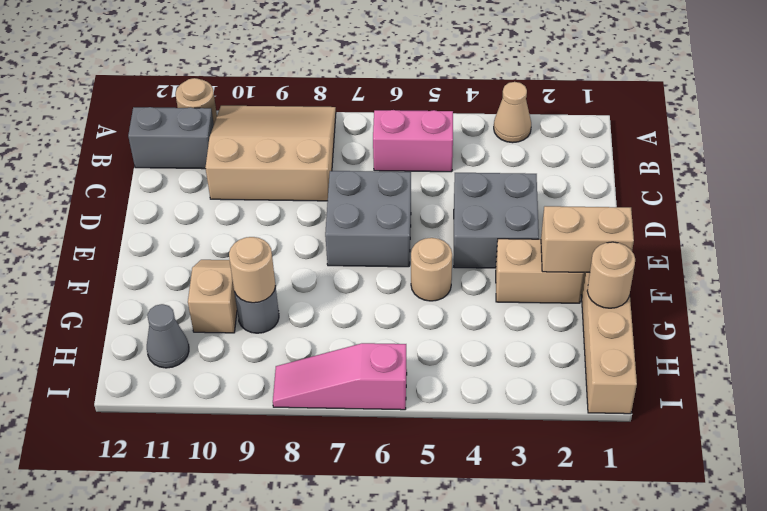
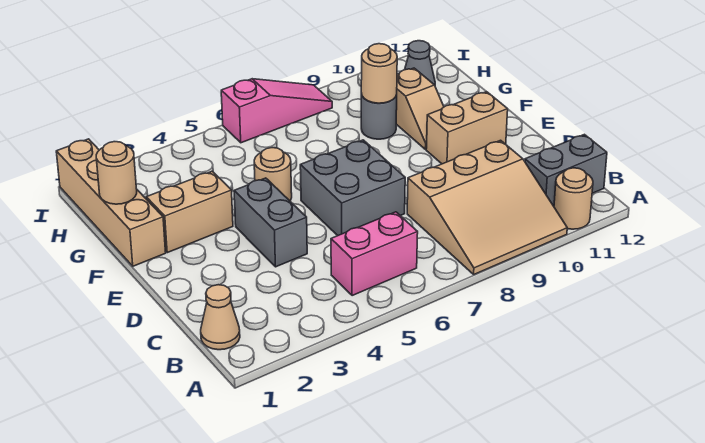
tan 1x1 cone [494,82,531,143] -> tan 1x1 cone moved to [201,285,240,350]
grey 2x2 brick [454,173,539,268] -> grey 1x2 brick [234,178,307,267]
tan 1x2 brick [541,206,634,272] -> tan 1x2 brick moved to [426,92,508,164]

